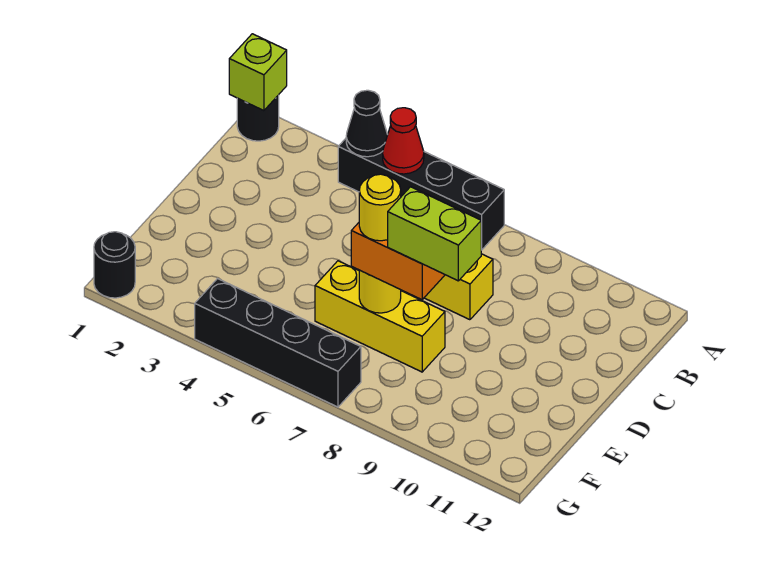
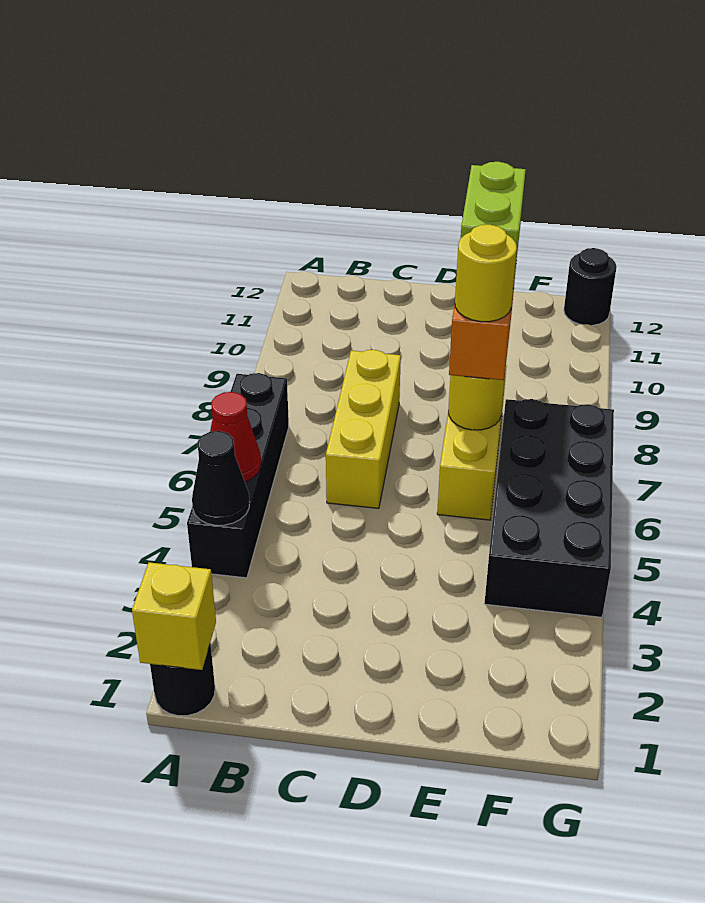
lime 1x1 brick [229,34,287,111] -> yellow 1x1 brick [132,562,216,670]
black 1x1 round brick [94,232,135,298] -> black 1x1 round brick moved to [564,248,617,325]
black 1x4 brick [195,279,361,407] -> black 2x4 brick [484,399,614,617]

